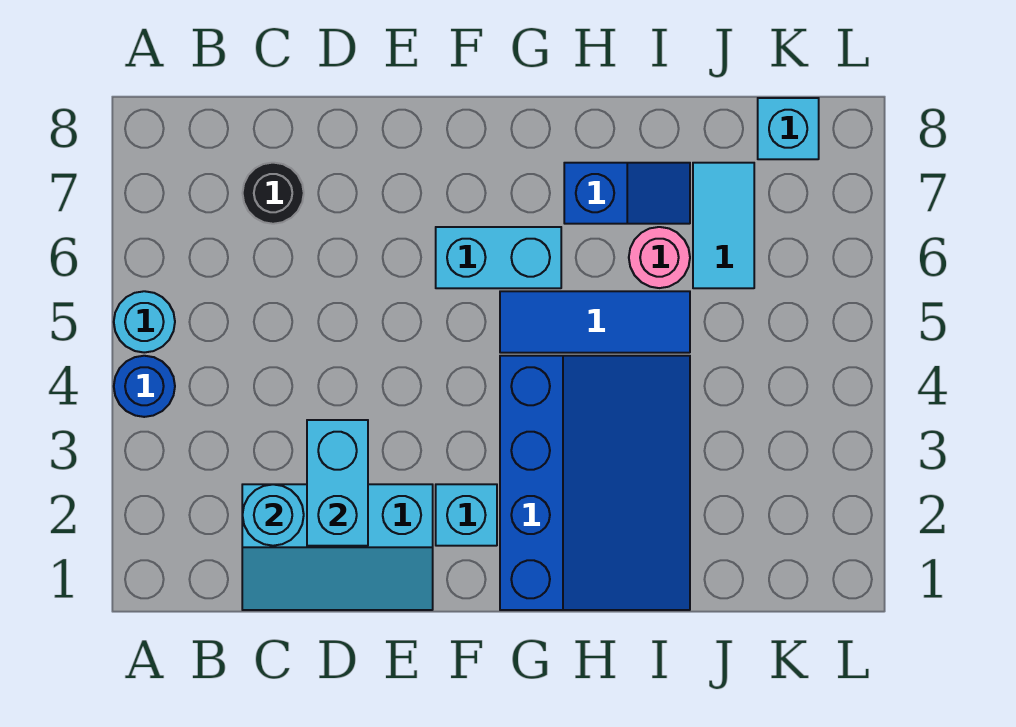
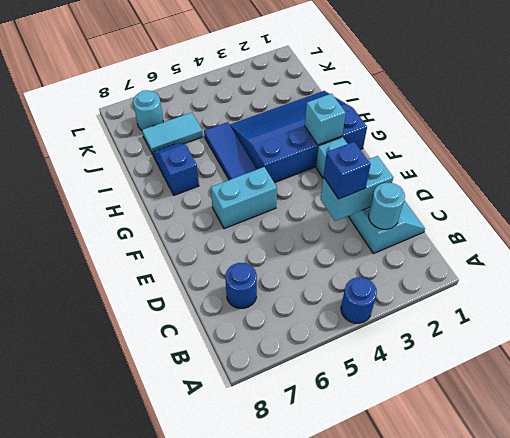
cyan 1x1 round brick [114,291,175,353] -> cyan 1x1 round brick moved to [133,90,163,130]
black 1x1 round brick [243,163,304,224] -> blue 1x1 round brick [225,263,257,308]
none -> blue 1x1 brick [324,142,371,199]
cyan 1x2 brick [436,227,561,288] -> cyan 1x2 brick turned to [211,167,277,229]
pink 1x1 round brick [629,227,690,288] -> none
cyan 1x1 brick [758,98,819,159] -> cyan 1x1 brick moved to [305,94,346,145]

